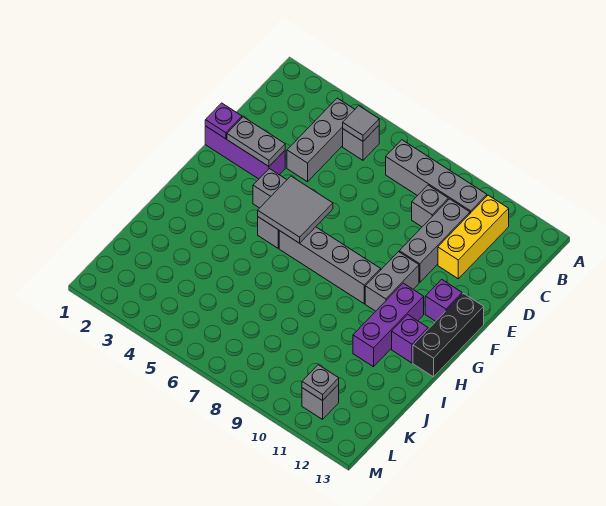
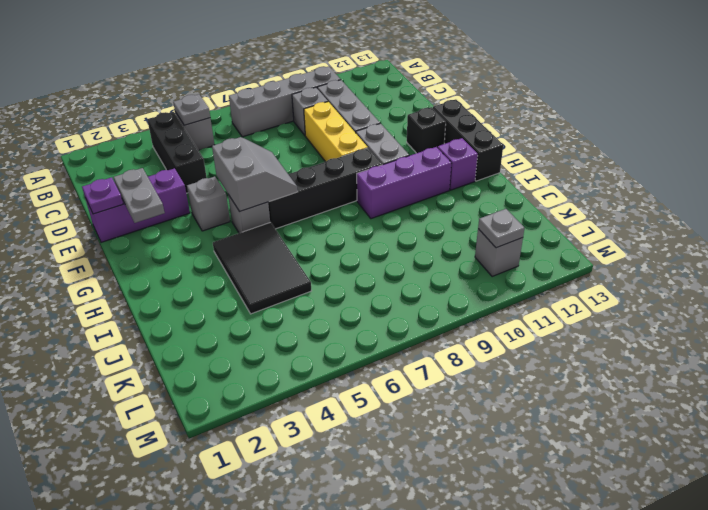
grey 1x3 brick [287,98,355,182] -> black 1x3 brick [147,112,207,193]
grey 1x1 tile [343,106,379,141] -> grey 1x1 plate [173,94,210,125]
yellow 1x3 brick [438,195,509,279] -> yellow 1x3 brick moved to [304,102,368,162]
grey 1x2 plate [227,117,285,166] -> grey 1x2 plate turned to [114,168,165,223]
grey 2x2 tile [258,176,333,243] -> grey 2x2 slope [212,137,298,211]
purple 1x1 brick [425,279,462,321] -> black 1x1 brick [407,107,446,153]
grey 1x4 brick [279,227,381,304] -> black 1x4 brick [268,148,382,229]
purple 1x3 brick [353,283,424,367] -> purple 1x3 brick turned to [357,147,451,219]
none -> black 2x3 tile [213,222,311,314]

